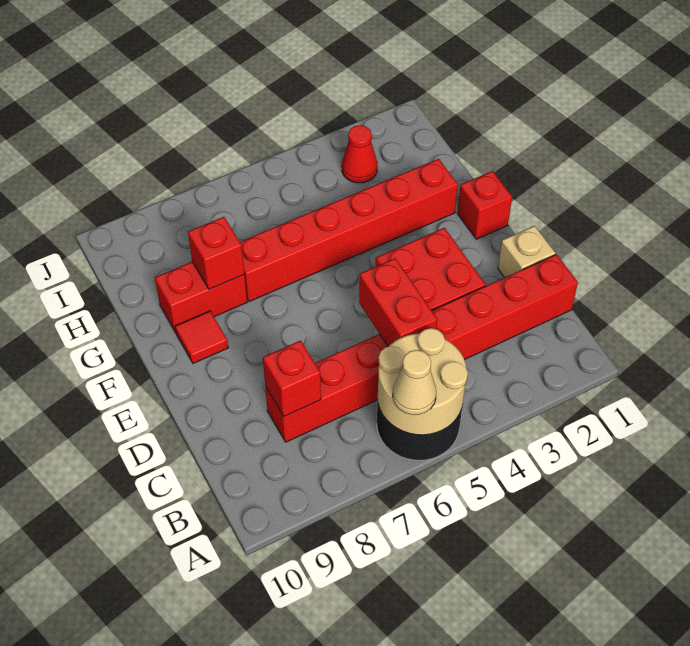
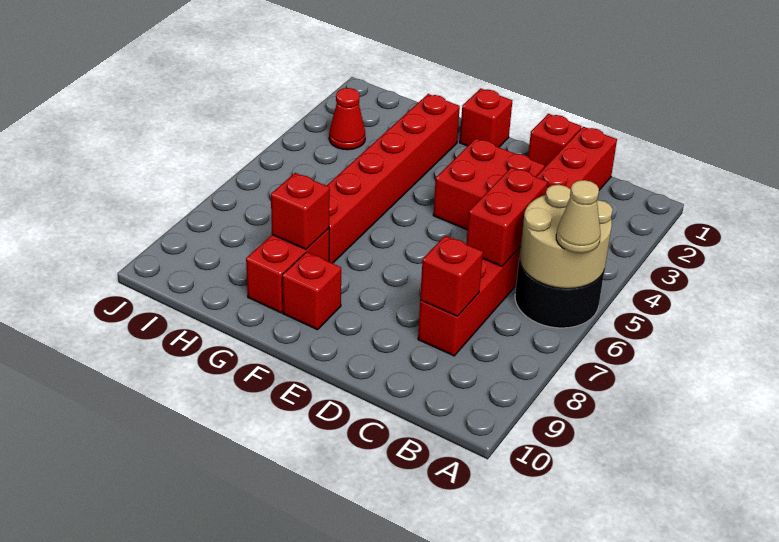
red 1x2 brick [359,258,437,346] -> red 1x2 brick turned to [466,167,547,266]
tan 1x1 brick [498,226,555,278] -> red 1x1 brick [528,114,582,168]
red 1x1 tile [175,311,228,363] -> red 1x1 brick [282,252,341,330]

